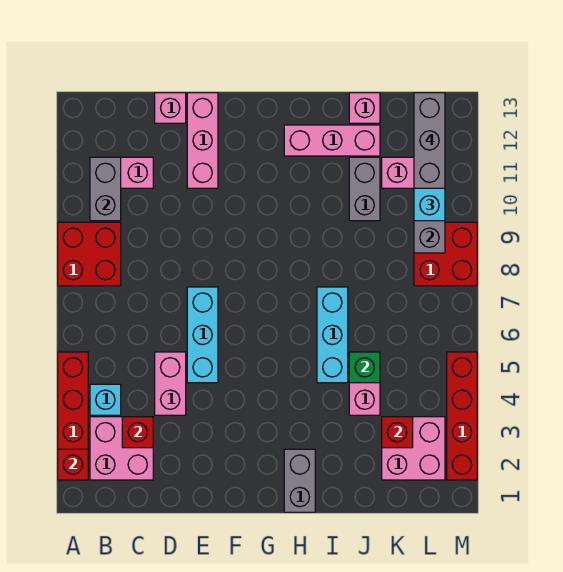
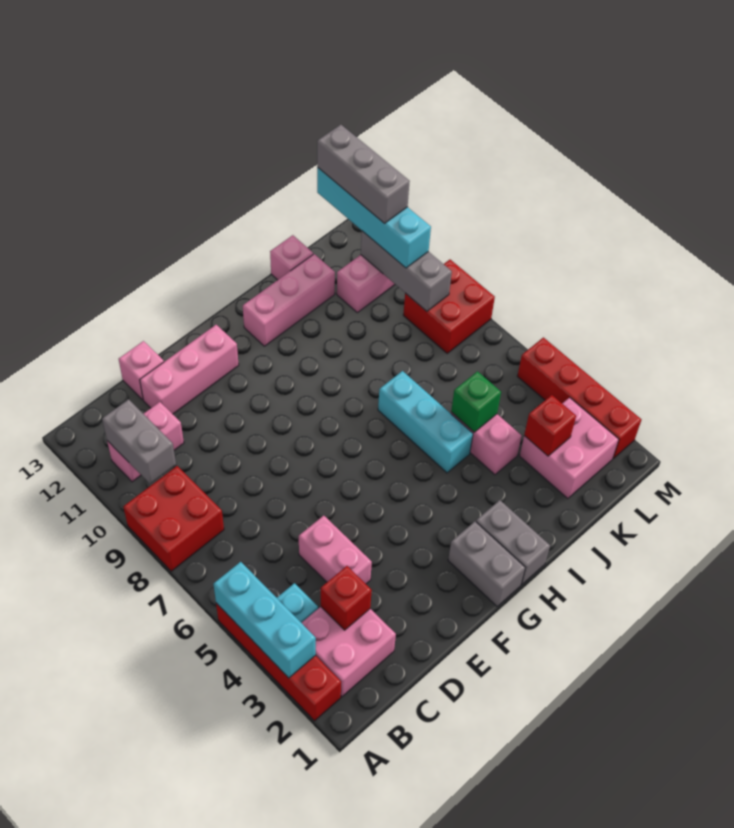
red 1x1 brick [58,449,88,480] -> none
cyan 1x3 brick [187,287,218,383] -> cyan 1x3 brick moved to [213,562,316,678]
pink 1x3 brick [187,93,218,188] -> pink 1x3 brick turned to [140,325,239,414]
grey 1x2 brick [349,157,380,221] -> grey 1x2 brick moved to [448,521,525,606]

